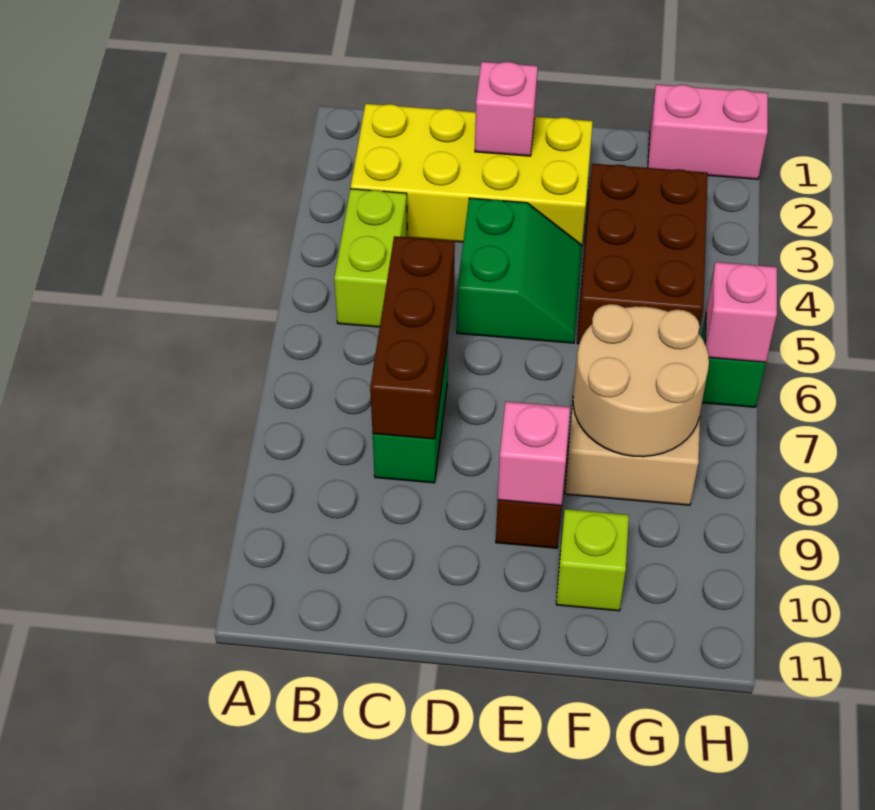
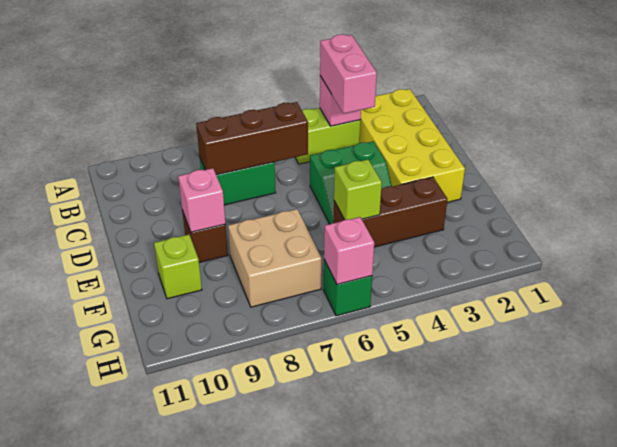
pink 1x1 brick [475,62,538,156] -> pink 1x1 brick moved to [320,76,361,126]
brown 2x3 brick [577,164,708,344] -> brown 1x3 brick [333,177,447,247]
none -> lime 1x1 brick [334,160,382,220]
tan 2x2 round brick [573,304,709,457] -> none
pink 1x2 brick [648,84,768,179] -> pink 1x2 brick moved to [320,34,377,114]

